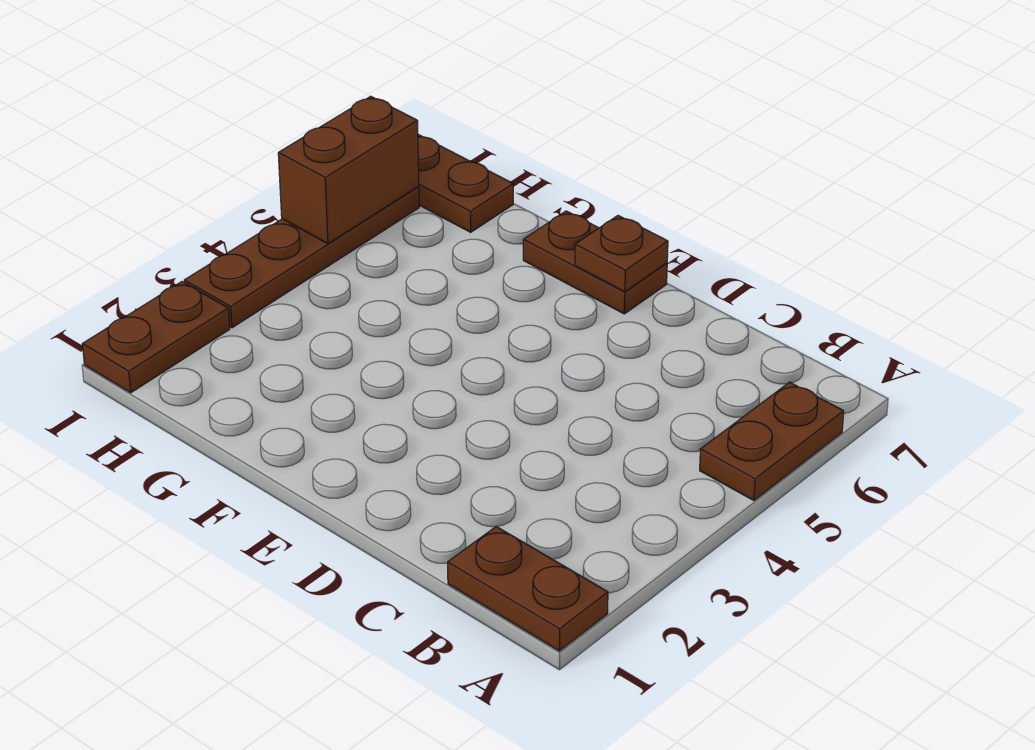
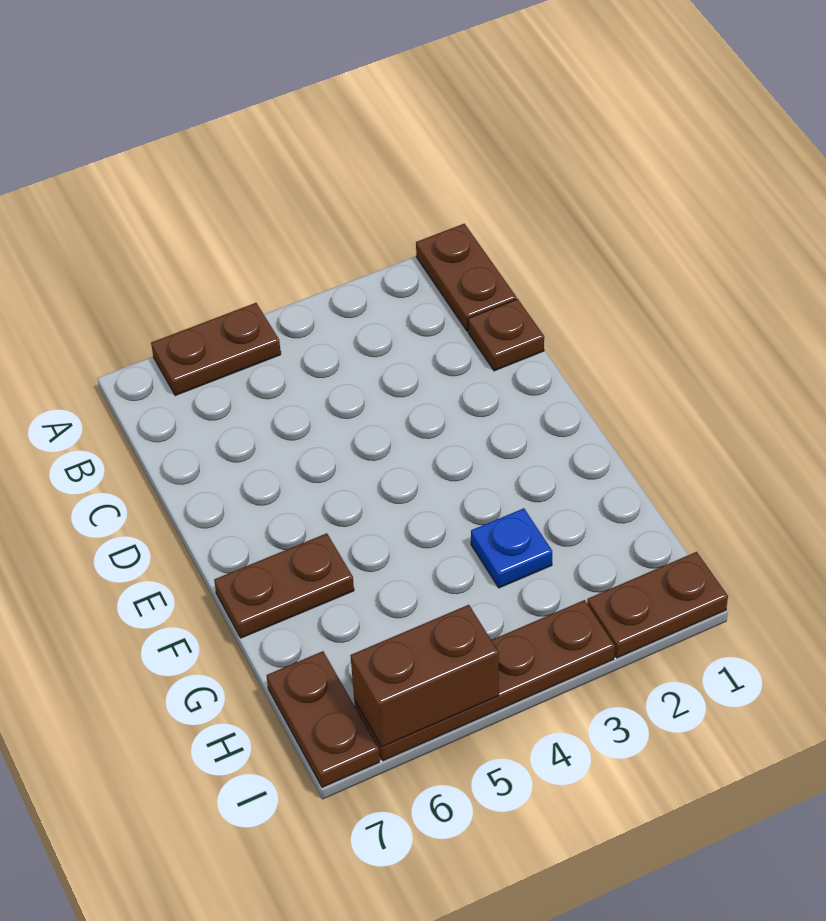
brown 1x2 plate [523,211,667,314] -> brown 1x2 plate turned to [214,533,354,638]
brown 1x1 plate [575,216,668,292] -> brown 1x1 plate moved to [468,299,544,371]
none -> blue 1x1 plate [471,508,552,588]

